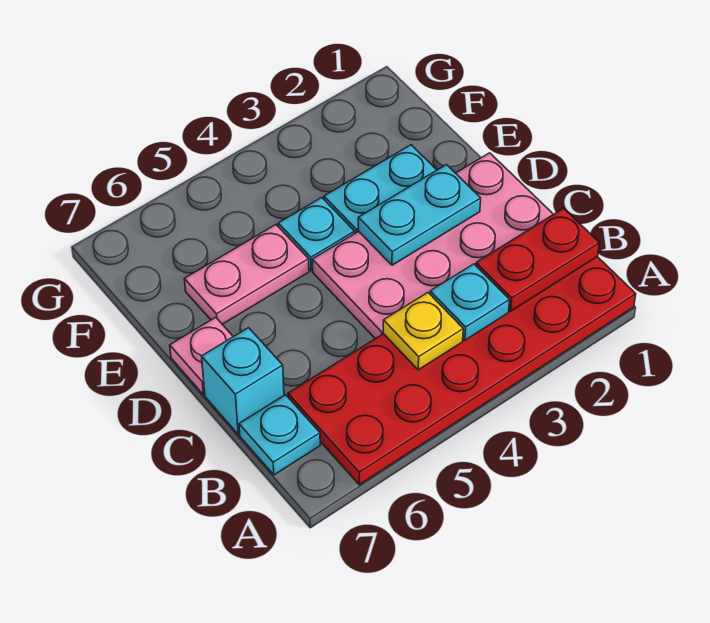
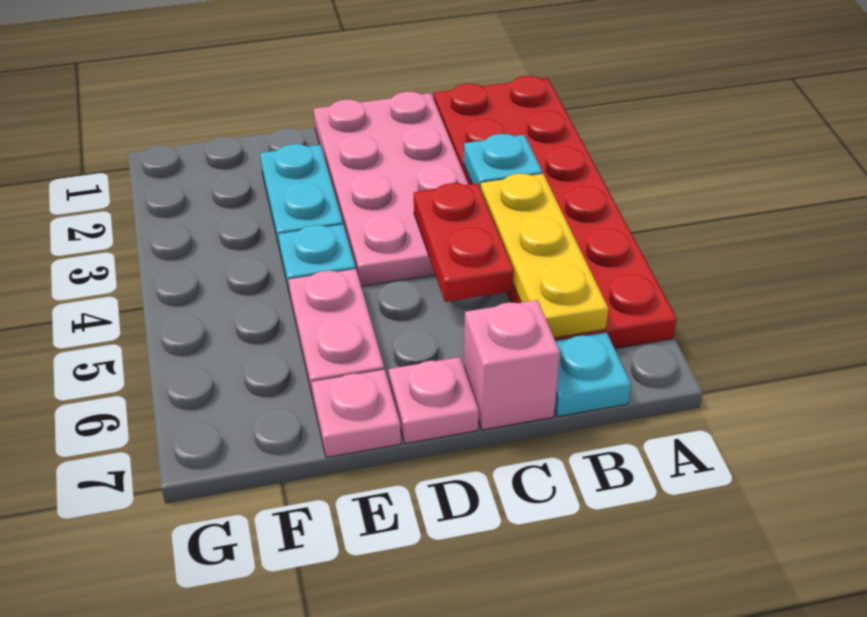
red 1x2 plate [476,208,599,311] -> red 1x2 plate moved to [414,183,514,302]
yellow 1x1 plate [383,293,463,370] -> yellow 1x3 plate [481,173,609,338]
cyan 1x1 brick [201,328,284,434] -> pink 1x1 brick [464,300,560,430]
cyan 1x2 plate [358,165,481,265] -> none
none -> pink 1x1 plate [312,370,401,458]

